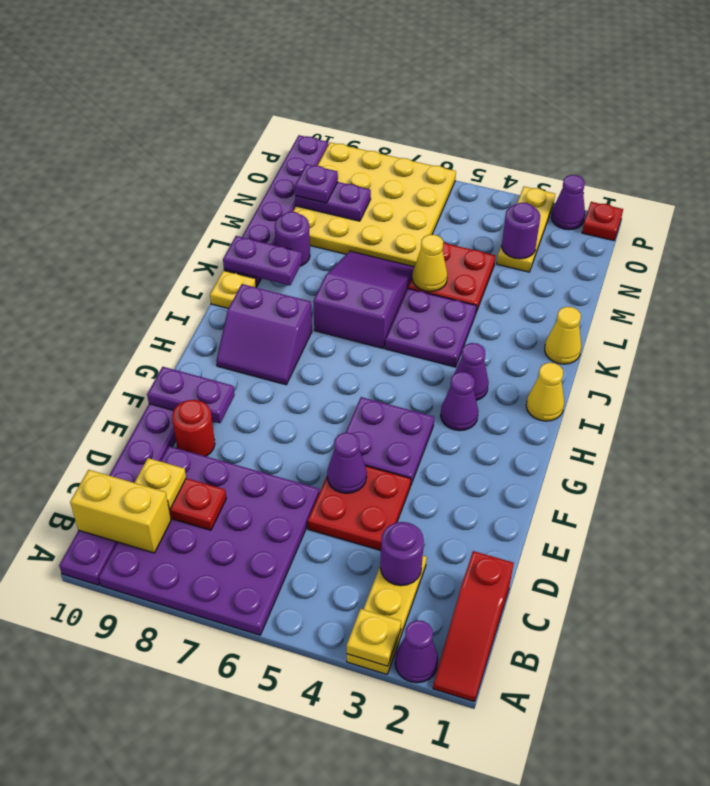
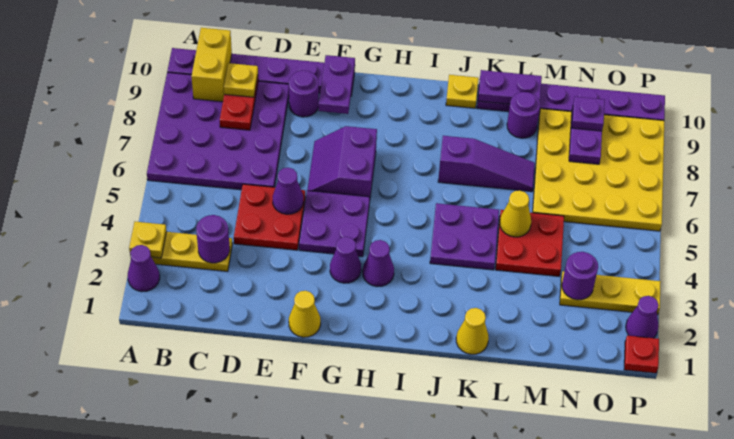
red 1x3 slope [433,551,514,702] -> none
red 1x1 round brick [172,400,215,456] -> purple 1x1 round brick [289,71,319,117]
purple 2x2 slope [216,284,312,385] -> purple 2x2 slope moved to [307,126,377,197]
yellow 1x1 cone [526,363,564,421] -> yellow 1x1 cone moved to [289,291,321,337]
purple 1x1 cone [454,343,489,400] -> purple 1x1 cone moved to [330,237,361,283]
purple 2x3 slope [313,251,414,348] -> purple 1x3 slope [438,136,535,192]
purple 1x2 plate [223,236,302,285] -> purple 1x2 plate turned to [478,70,542,104]

